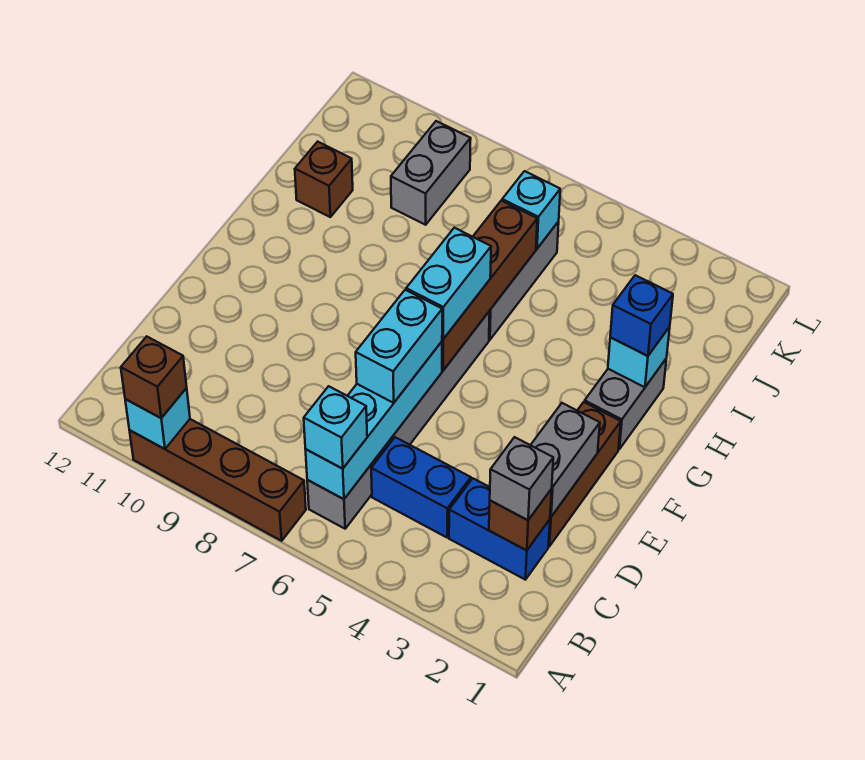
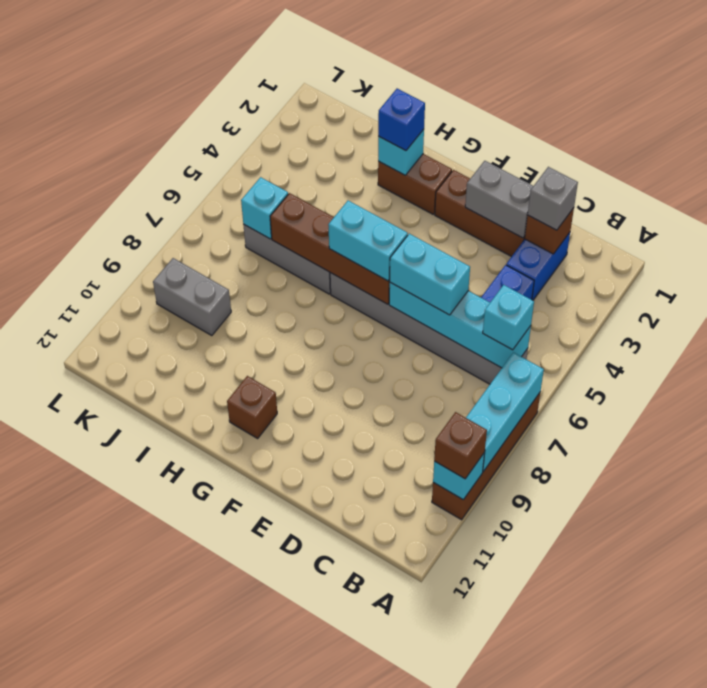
none -> cyan 1x3 brick [466,353,544,471]
grey 1x2 brick [585,359,666,449] -> brown 1x2 brick [378,154,452,214]
brown 1x1 brick [295,142,353,217] -> brown 1x1 brick moved to [227,376,277,438]

